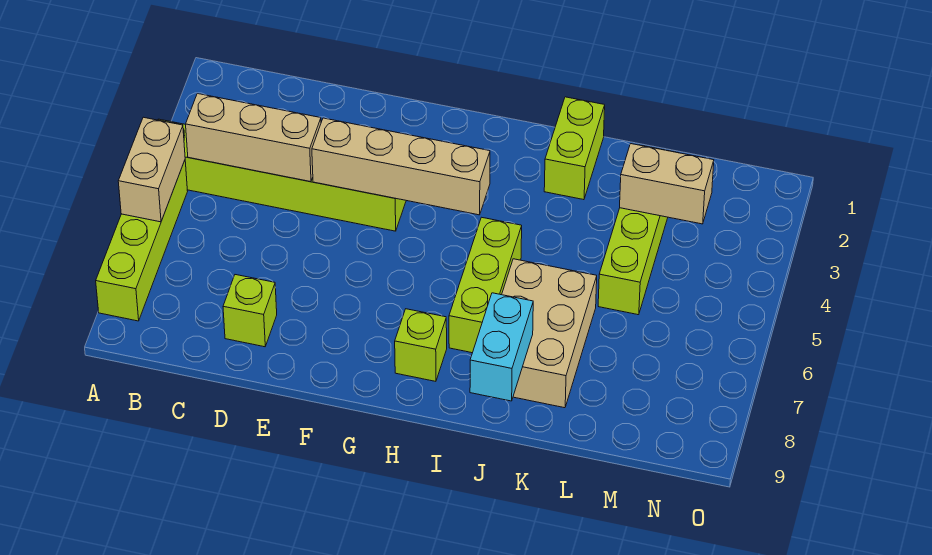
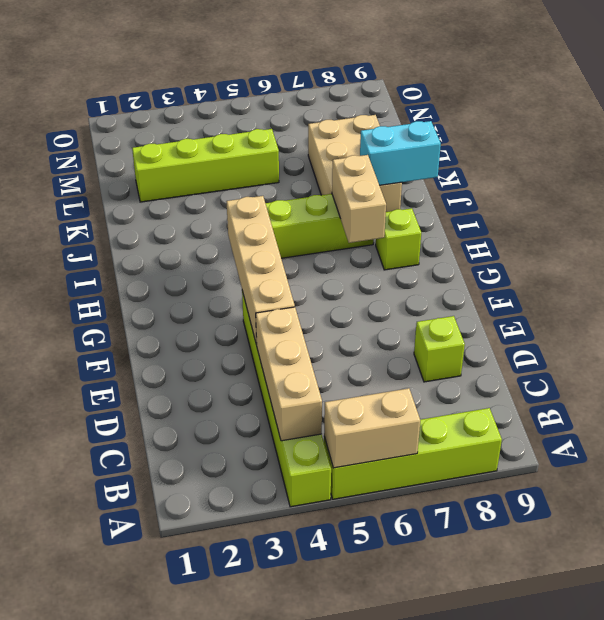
lime 1x2 brick [544,97,605,200] -> none
tan 2x3 brick [502,259,597,408] -> tan 2x3 brick turned to [308,115,402,212]
tan 1x2 brick [620,144,714,224] -> tan 1x2 brick moved to [332,155,386,243]

